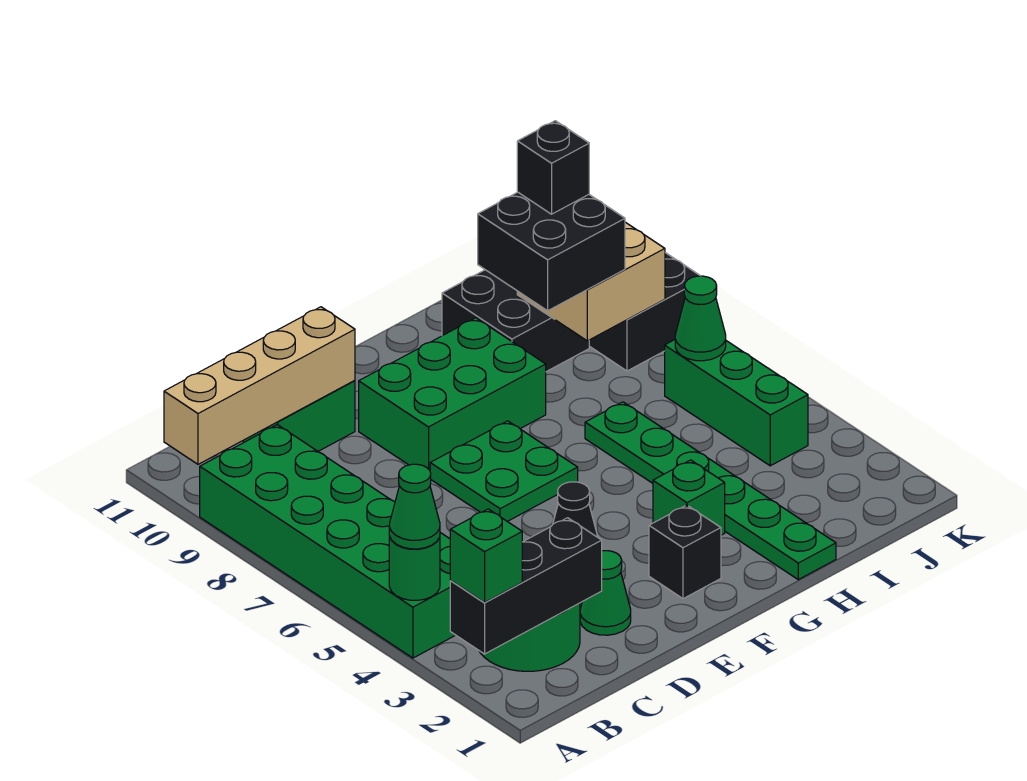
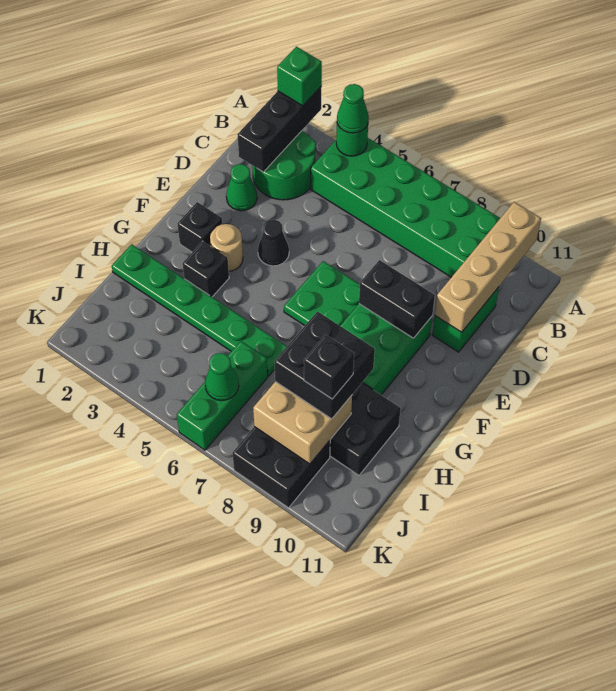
none -> black 1x2 brick [359,260,435,338]
none -> tan 1x1 round brick [210,224,243,271]
green 1x1 brick [653,460,725,535] -> black 1x1 brick [183,241,229,297]
green 1x3 brick [665,340,808,466] -> green 1x3 brick turned to [177,341,268,450]

